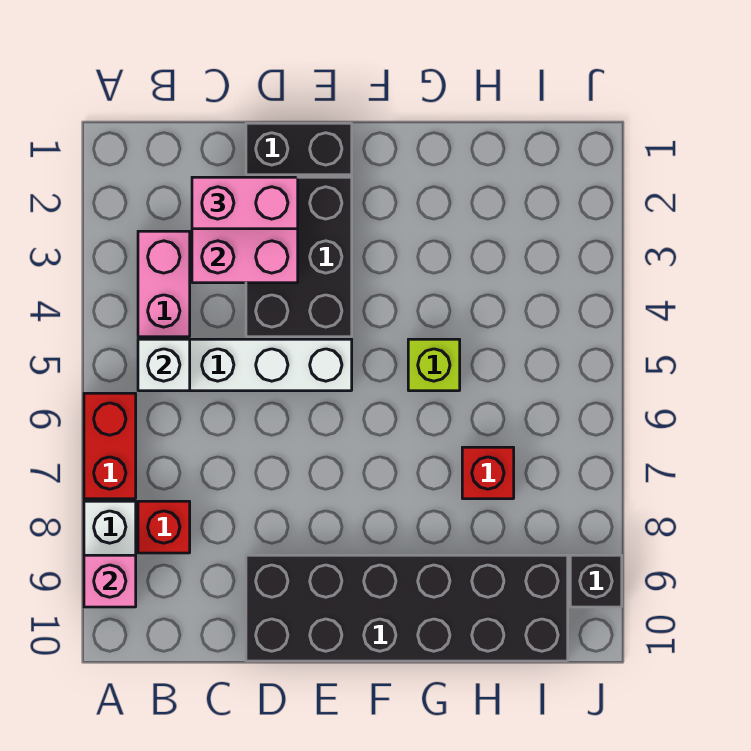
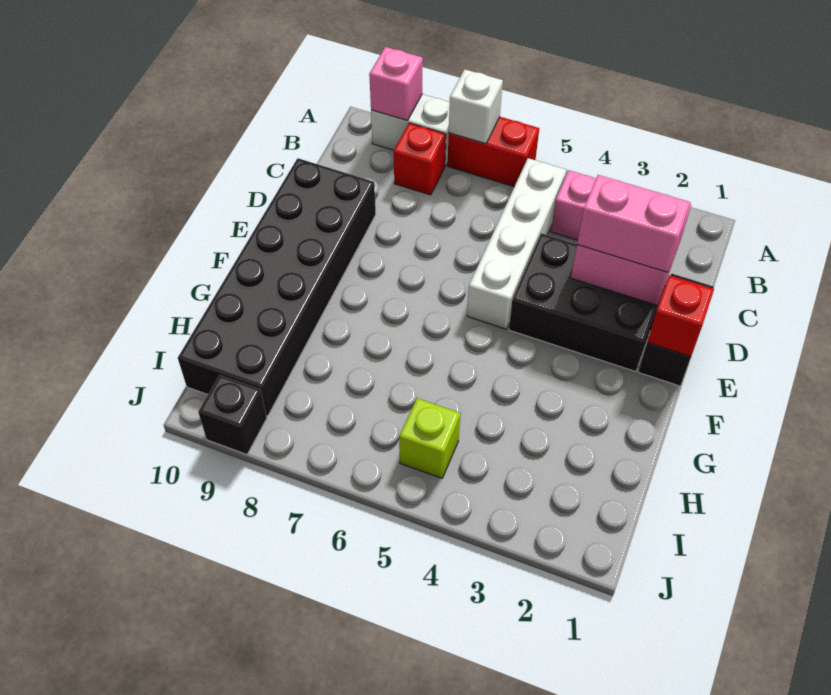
white 1x1 brick [138,339,190,391] -> white 1x1 brick moved to [449,69,503,144]
pink 1x2 brick [192,177,298,229] -> pink 1x2 brick turned to [577,175,690,272]
lime 1x1 brick [408,339,460,391] -> lime 1x1 brick moved to [399,398,460,478]
red 1x1 brick [462,447,514,499] -> red 1x1 brick moved to [647,275,714,357]

